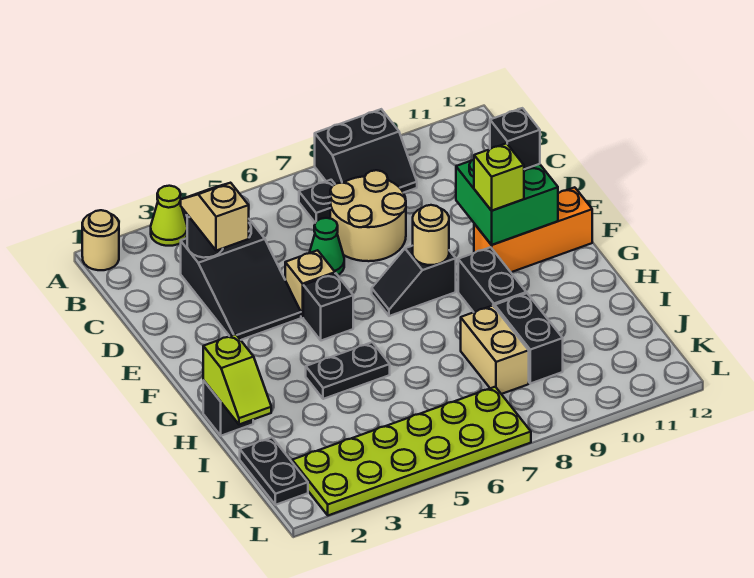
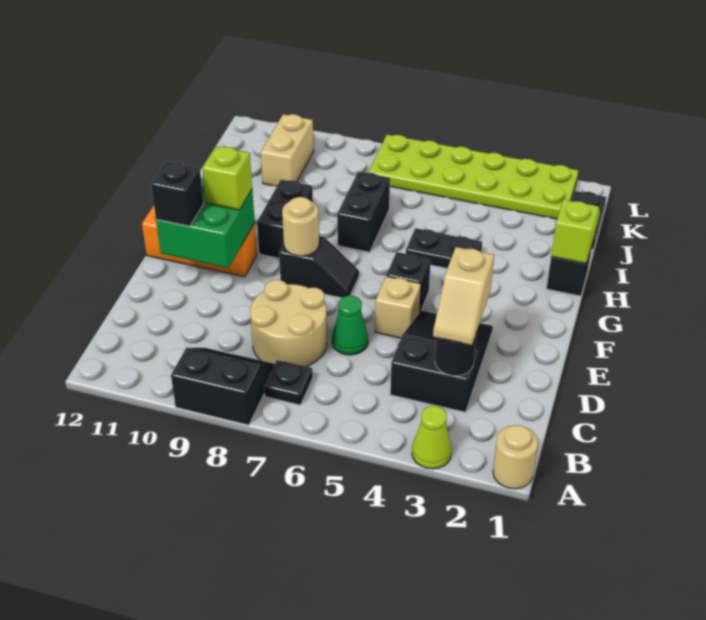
tan 1x2 brick [461,306,529,394] -> tan 1x2 brick moved to [261,114,314,186]
black 1x2 brick [495,293,563,384] -> black 1x2 brick moved to [337,172,390,252]

